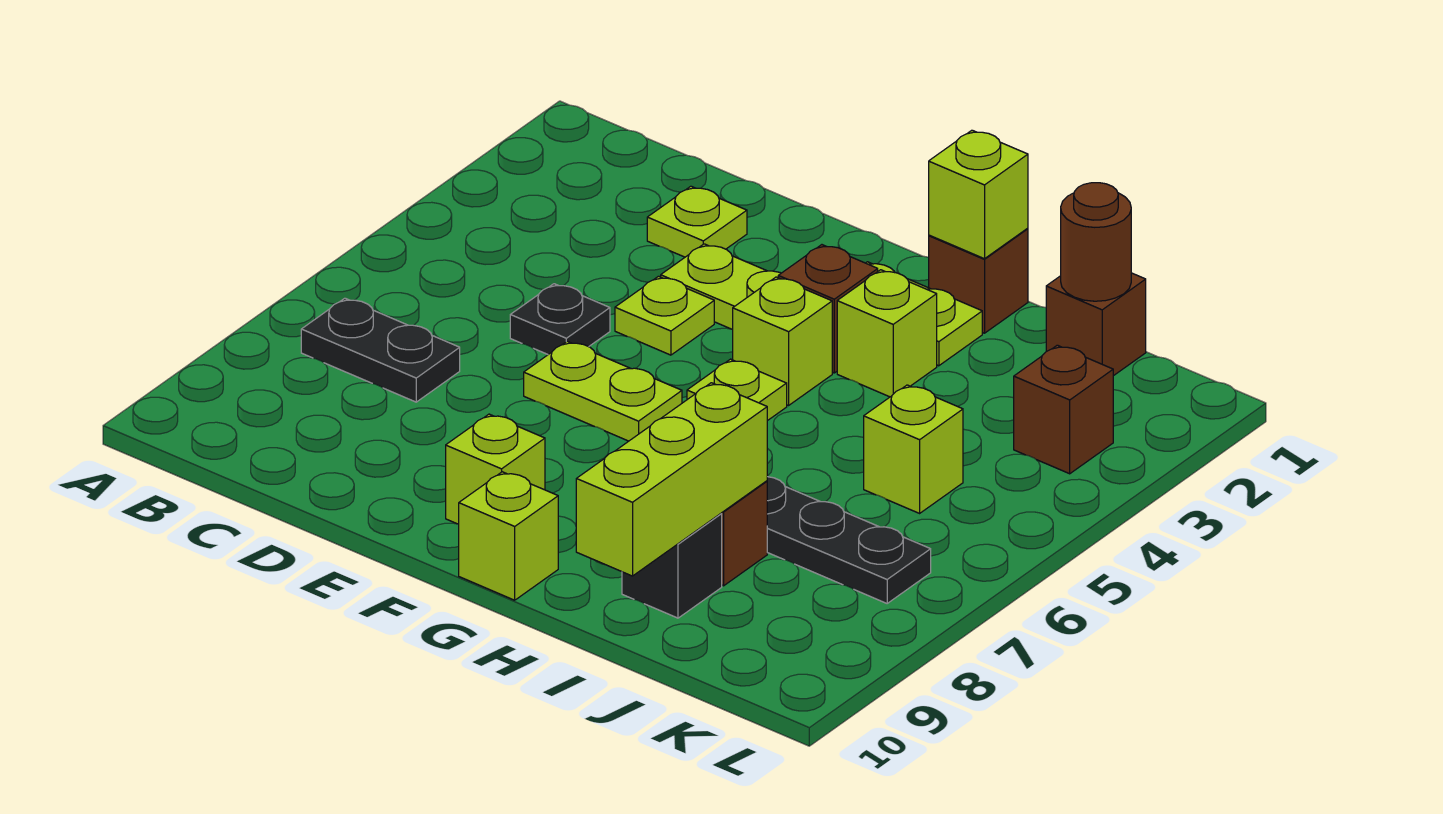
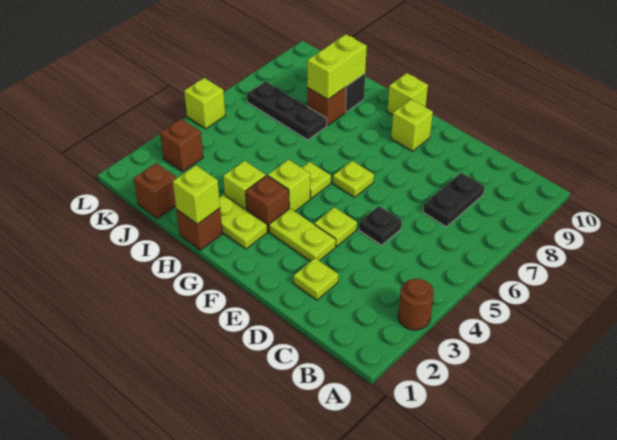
black 1x2 plate [301,298,460,402] -> black 1x2 plate turned to [423,173,484,227]
lime 1x2 plate [524,341,682,441] -> lime 1x1 plate [333,161,374,197]
lime 1x3 brick [576,383,767,576] -> lime 1x2 brick [307,34,367,99]
brown 1x1 round brick [1061,183,1131,301] -> brown 1x1 round brick moved to [398,279,434,330]
lime 1x1 brick [864,385,963,513] -> lime 1x1 brick moved to [184,78,225,129]

